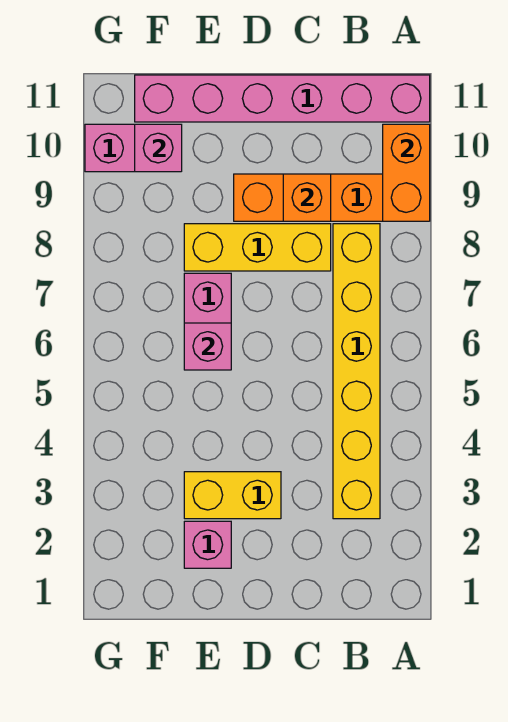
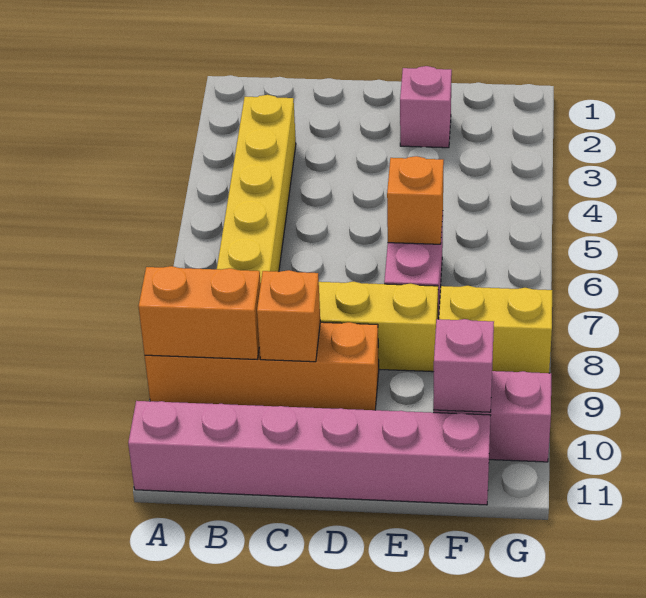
orange 1x2 brick [383,124,430,221] -> orange 1x2 brick turned to [138,266,261,359]
yellow 1x2 brick [184,472,281,519] -> yellow 1x2 brick moved to [439,286,552,373]
pink 1x1 brick [184,323,231,370] -> orange 1x1 brick [387,156,444,244]

